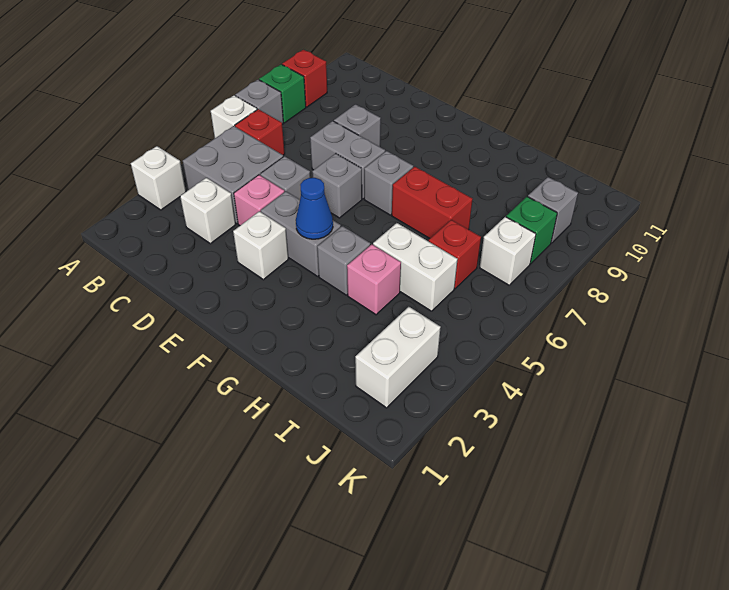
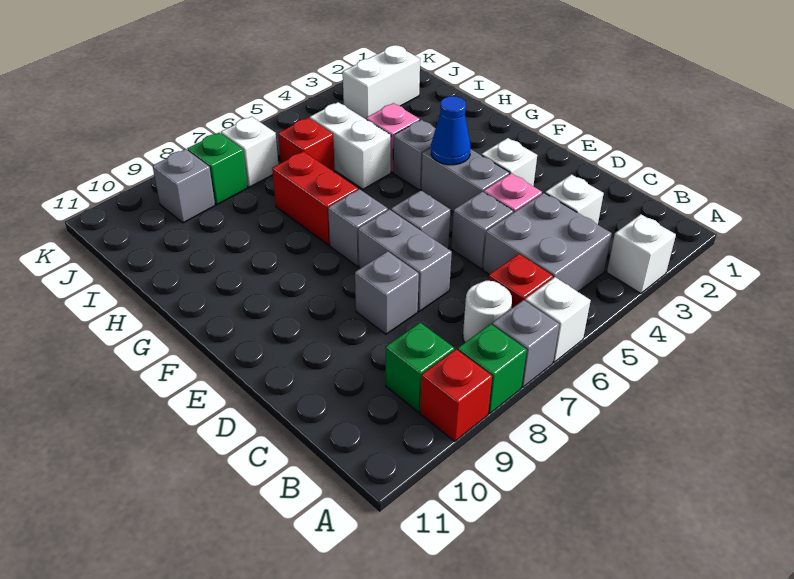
none -> white 1x1 round brick [463,281,512,343]
none -> green 1x1 brick [386,323,454,412]

